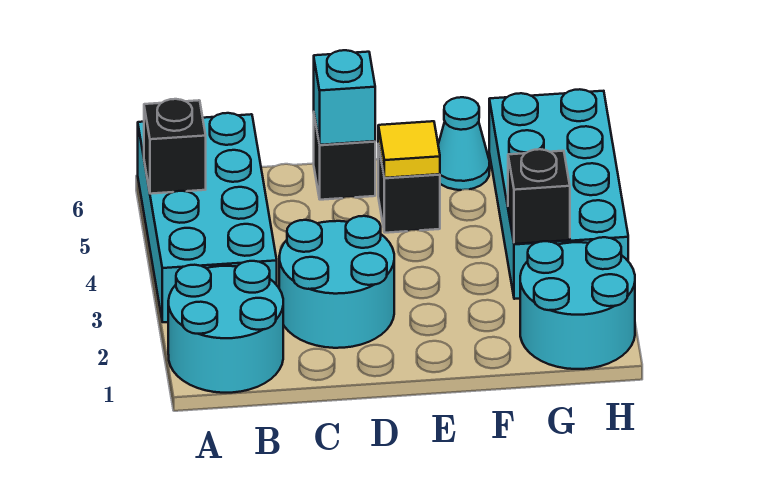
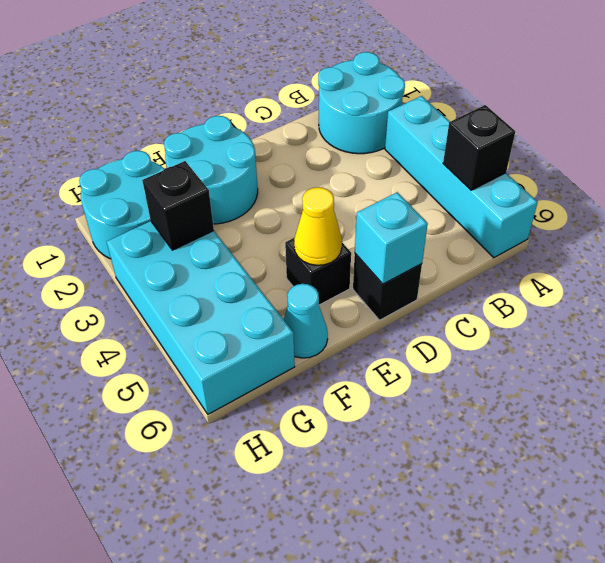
cyan 2x4 brick [138,113,277,322] -> cyan 1x4 brick [385,96,538,258]
cyan 2x2 round brick [279,216,394,348] -> cyan 2x2 round brick moved to [164,116,258,224]
yellow 1x1 tile [378,121,440,178] -> yellow 1x1 cone [294,187,342,265]

